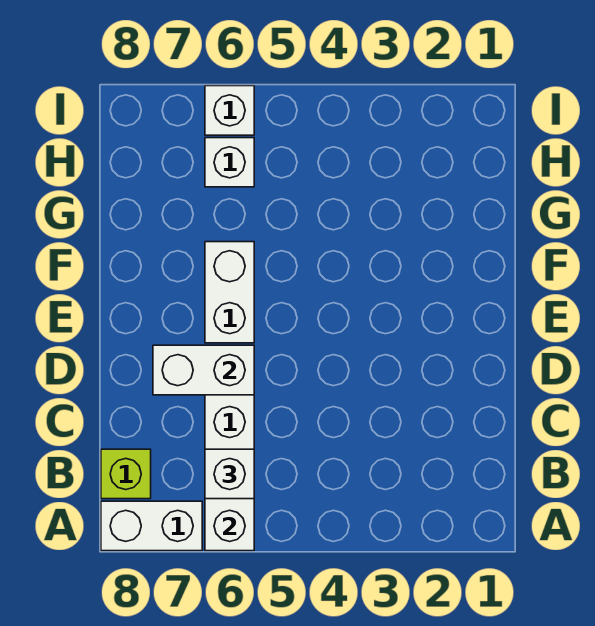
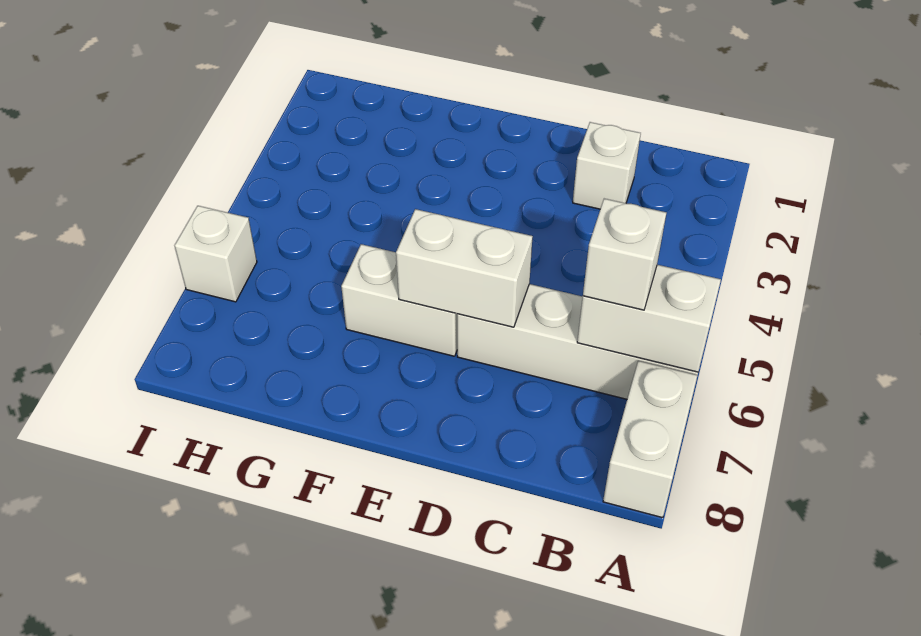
lime 1x1 brick [101,449,151,499] -> none
white 1x2 brick [153,345,254,395] -> white 1x2 brick turned to [396,209,533,327]
white 1x1 brick [205,138,254,187] -> white 1x1 brick moved to [573,122,641,209]

